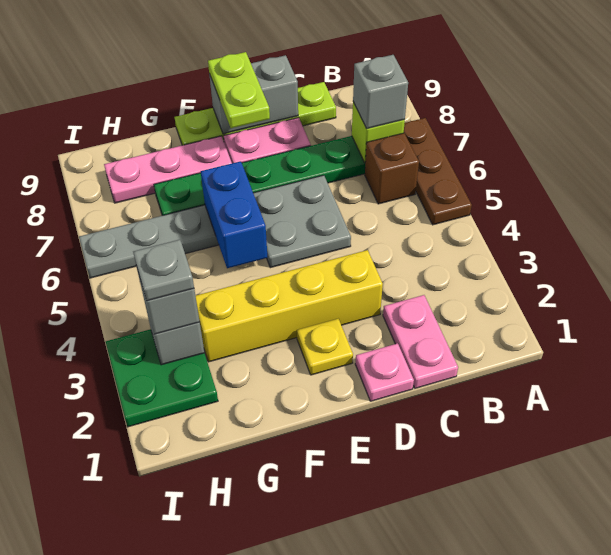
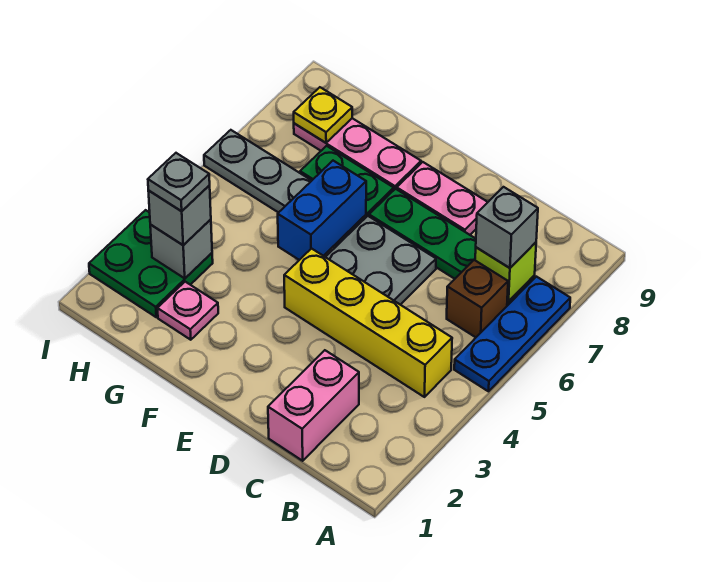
brown 1x3 plate [404,118,472,225] -> blue 1x3 plate [454,277,570,391]
pink 1x2 plate [383,295,458,388] -> pink 1x2 brick [268,350,359,461]
lime 1x4 plate [175,82,336,145] -> none
pink 1x1 plate [355,343,414,401] -> pink 1x1 plate moved to [157,282,218,340]
yellow 1x4 brick [196,250,383,362] -> yellow 1x4 brick moved to [284,249,452,397]
grey 1x2 brick [209,55,298,134] -> none
yellow 1x1 plate [297,319,353,375] -> yellow 1x1 plate moved to [294,87,352,143]
lime 1x2 plate [208,52,270,128] -> none

